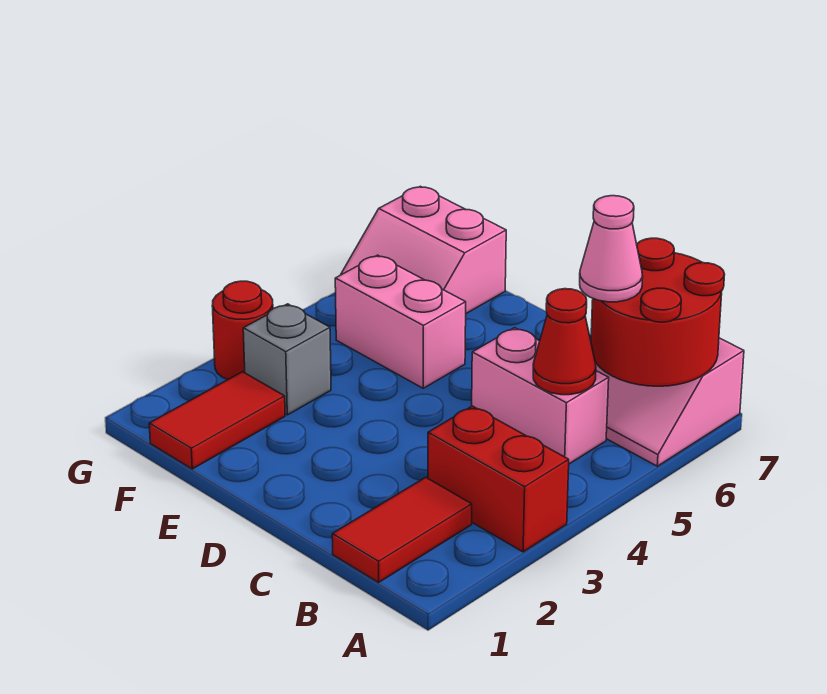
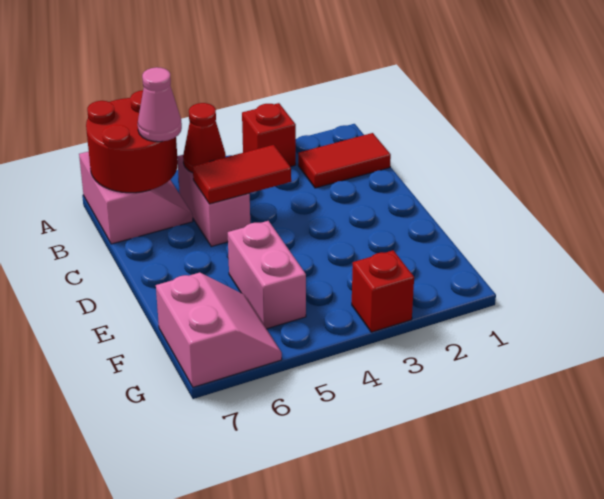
red 1x2 brick [428,406,569,552] -> red 1x1 brick [242,103,296,167]
red 1x2 tile [149,372,285,469] -> red 1x2 tile moved to [193,145,291,204]
grey 1x1 brick [243,304,331,415] -> none
red 1x1 round brick [212,281,273,380] -> red 1x1 brick [352,250,414,332]

